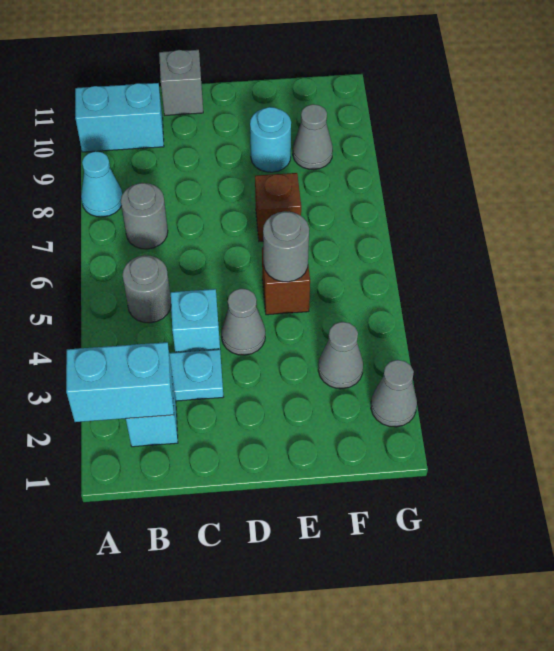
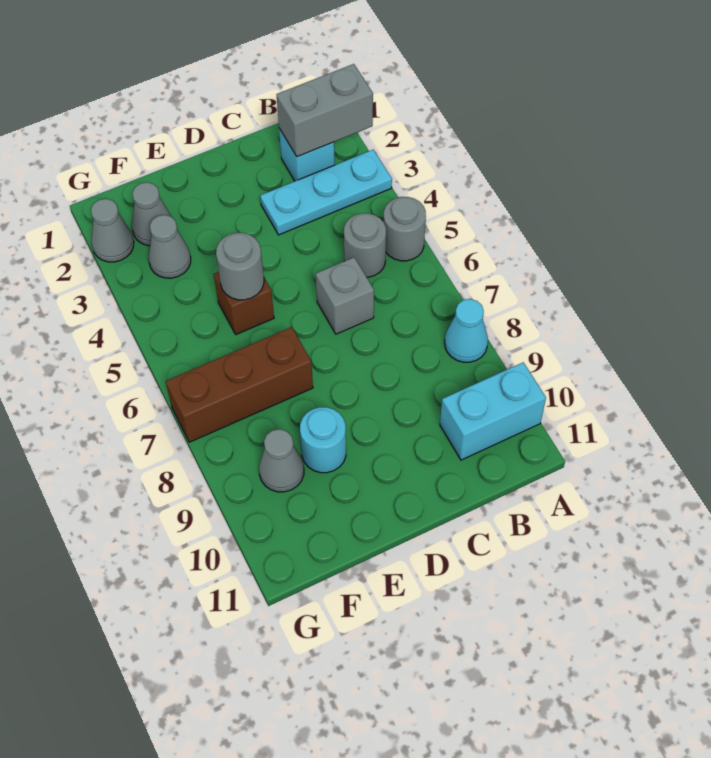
cyan 1x2 brick [66,342,174,422] -> grey 1x2 brick [277,64,373,157]
grey 1x1 round brick [121,183,168,249] -> grey 1x1 round brick moved to [384,197,426,261]
cyan 1x1 brick [171,289,220,353] -> none
grey 1x1 brick [159,50,203,115] -> grey 1x1 brick moved to [316,257,374,334]
grey 1x1 cone [221,289,265,355] -> grey 1x1 cone moved to [132,182,171,246]
brown 1x1 brick [255,173,301,241] -> brown 1x3 brick [166,327,313,442]

